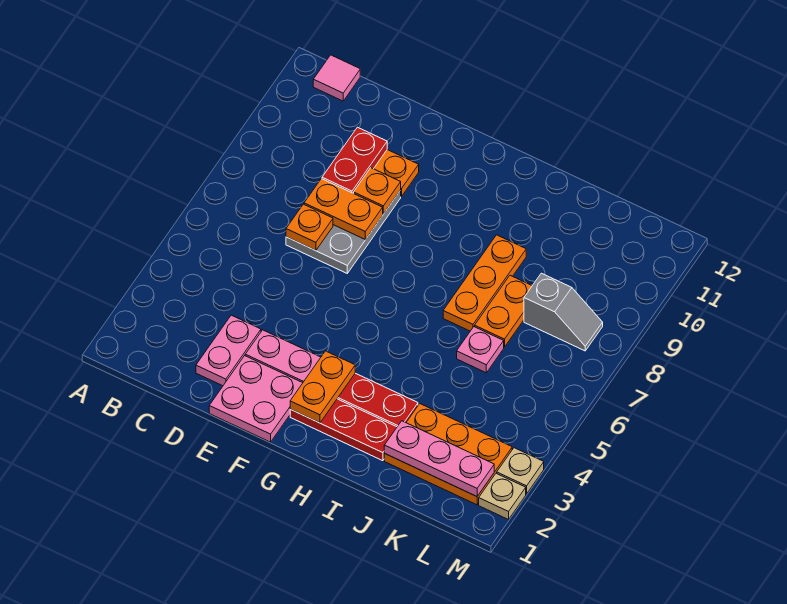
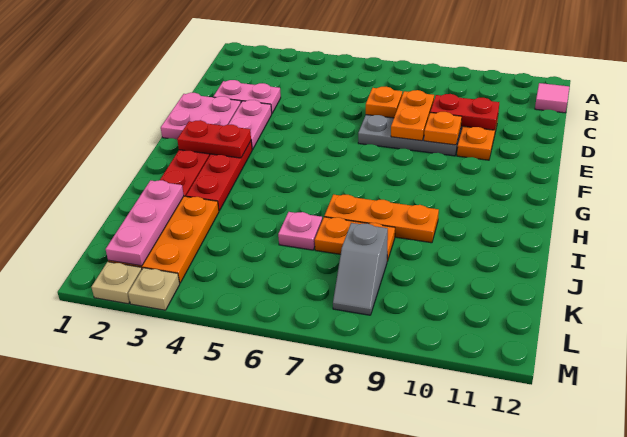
orange 1x2 plate [290,351,355,423] -> red 1x2 plate [177,120,251,158]

